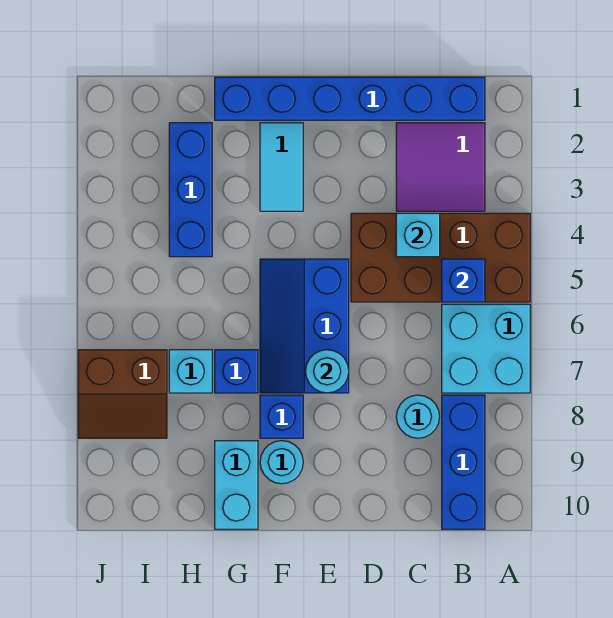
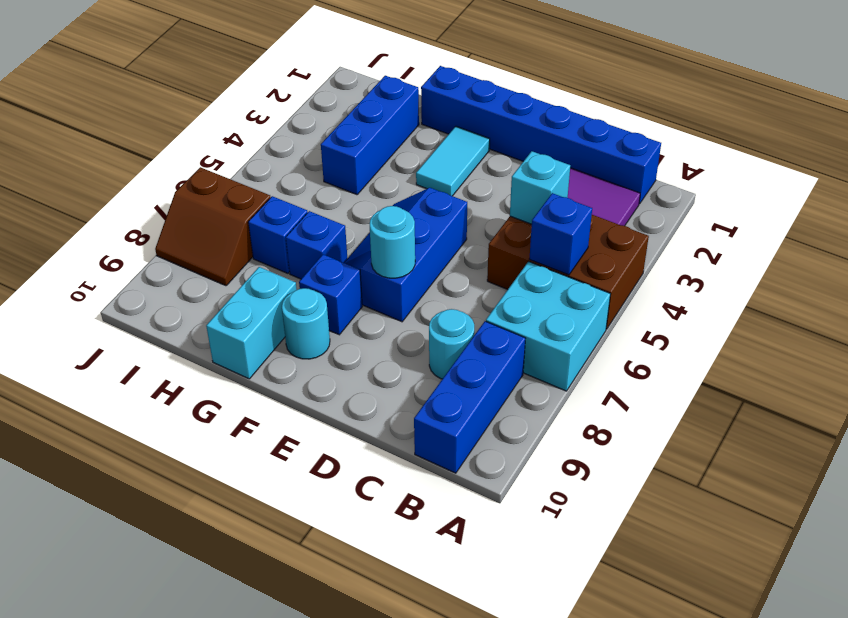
brown 2x4 brick [351,213,530,302] -> brown 2x3 brick [487,215,649,329]
cyan 1x1 brick [169,350,212,393] -> blue 1x1 brick [248,196,308,273]

